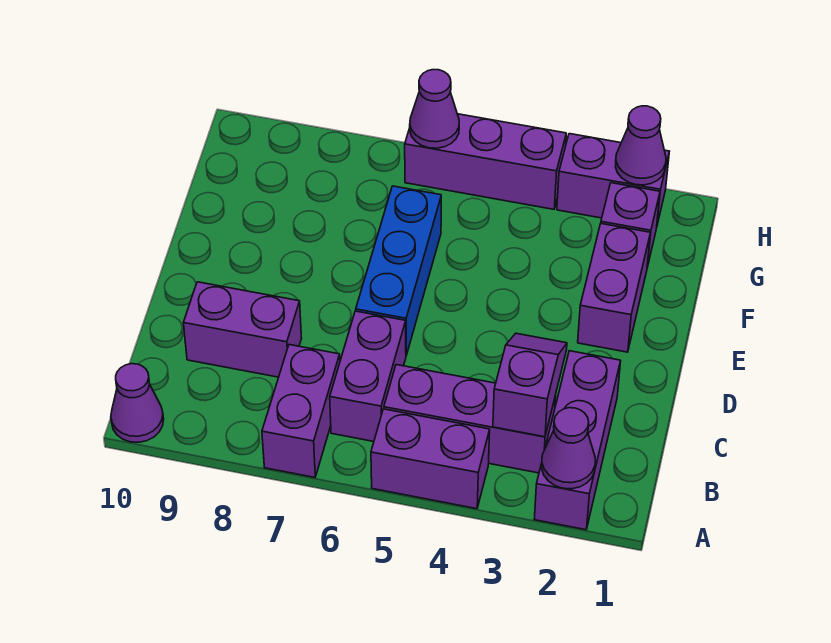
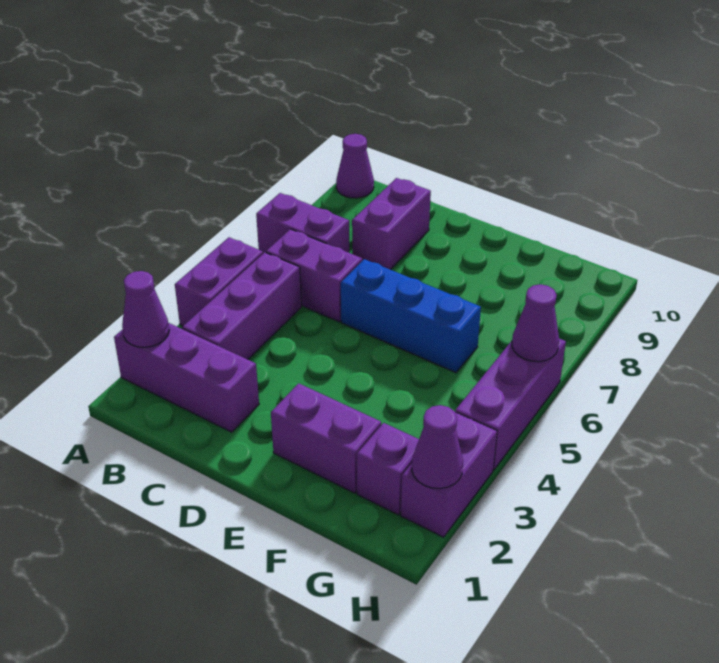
purple 1x2 slope [493,333,567,437] -> none

